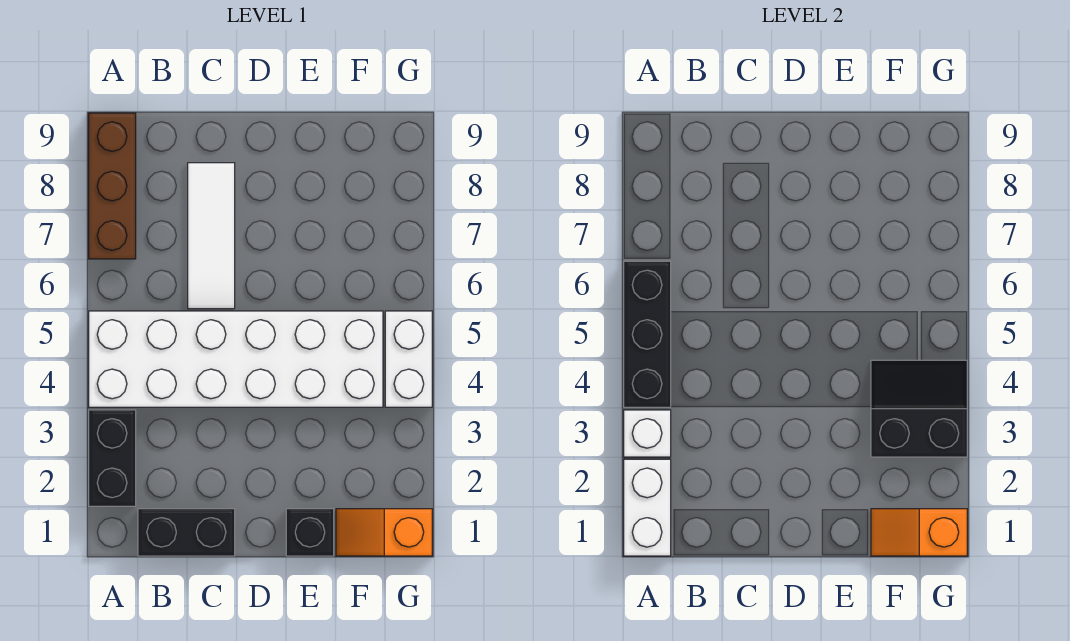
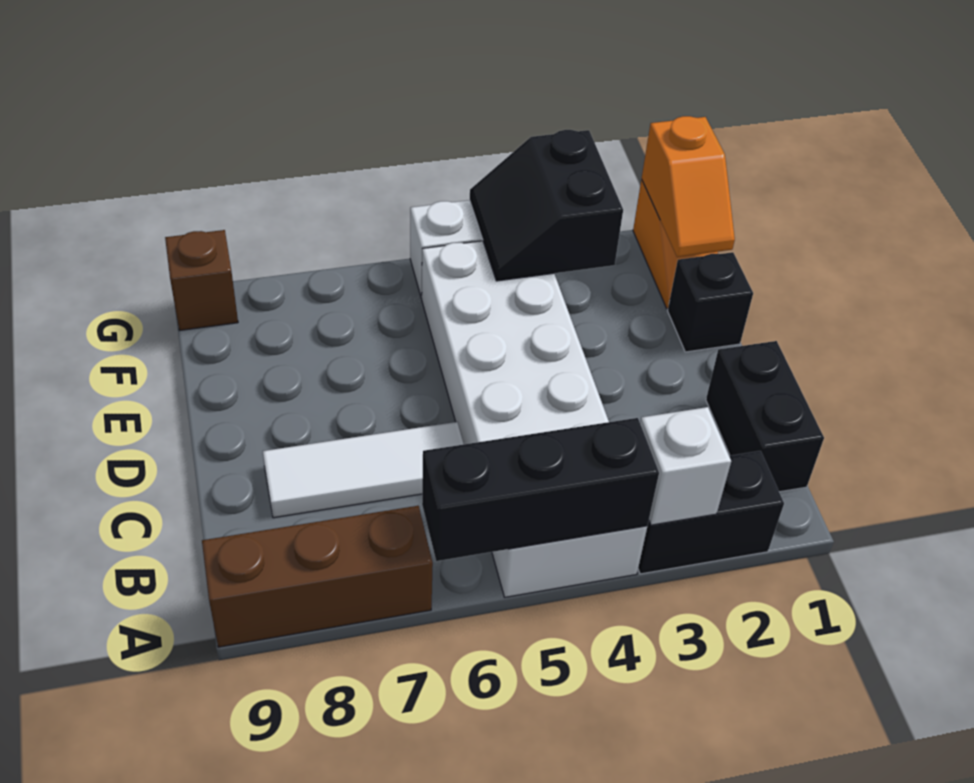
white 1x2 brick [624,459,671,556] -> none
none -> brown 1x1 brick [165,230,238,330]

